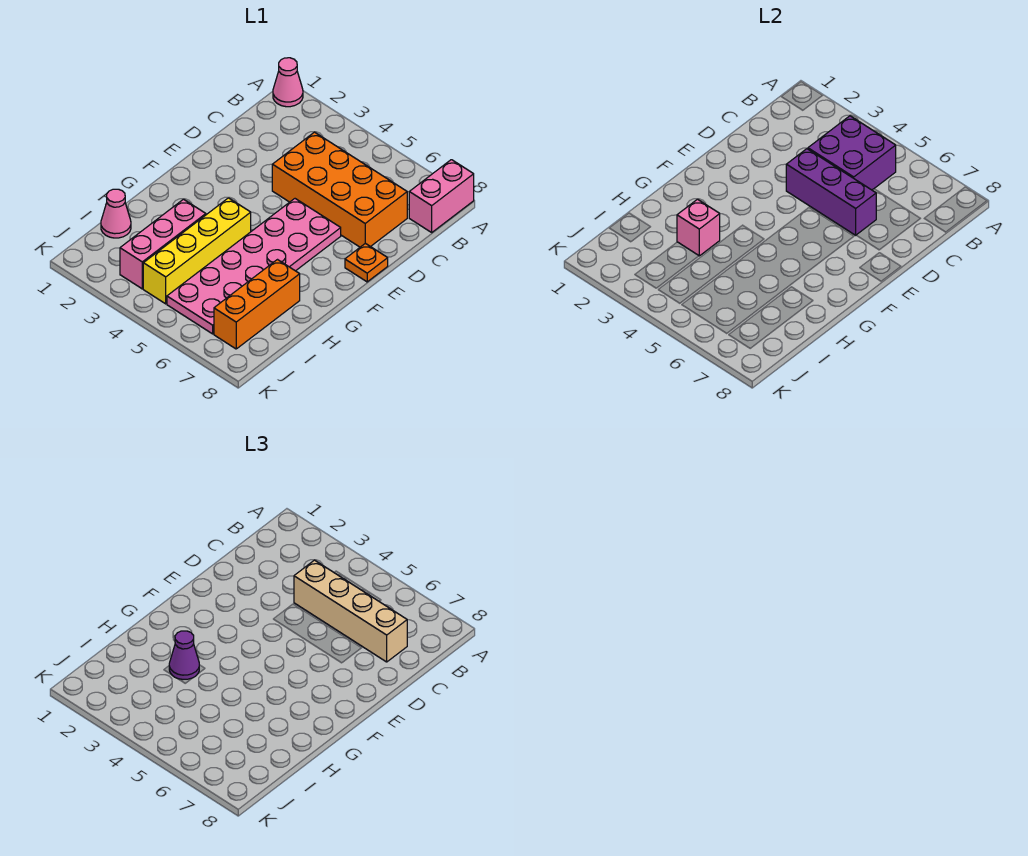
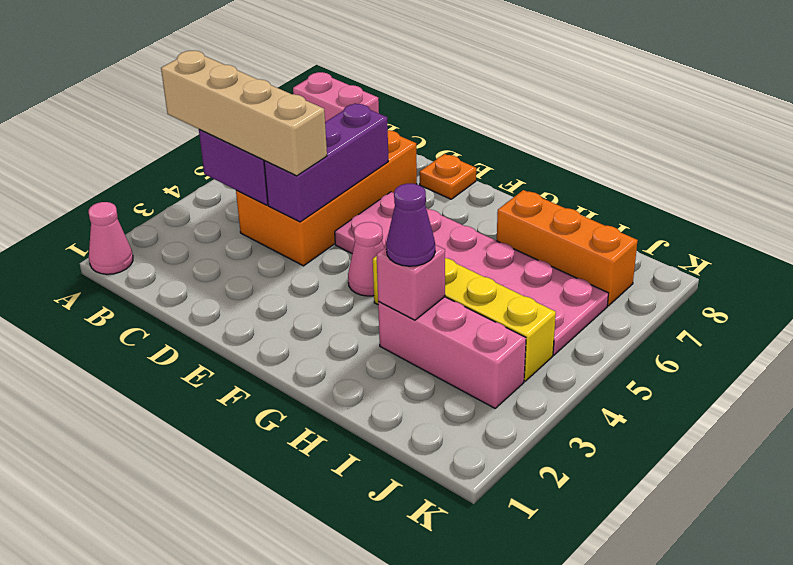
tan 1x4 brick [294,560,407,662] -> tan 1x4 brick turned to [161,50,327,176]
pink 1x1 cone [101,189,131,238] -> pink 1x1 cone moved to [348,222,384,296]

